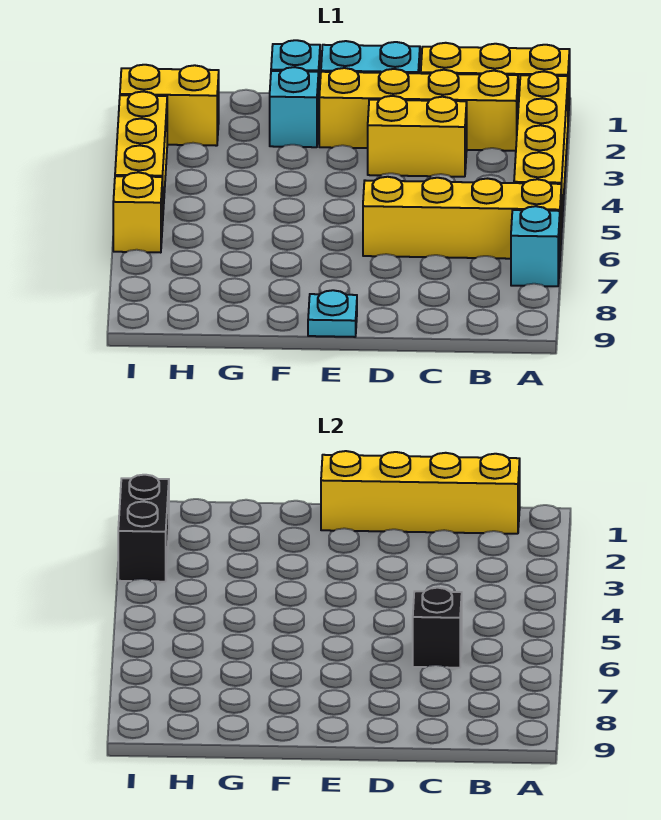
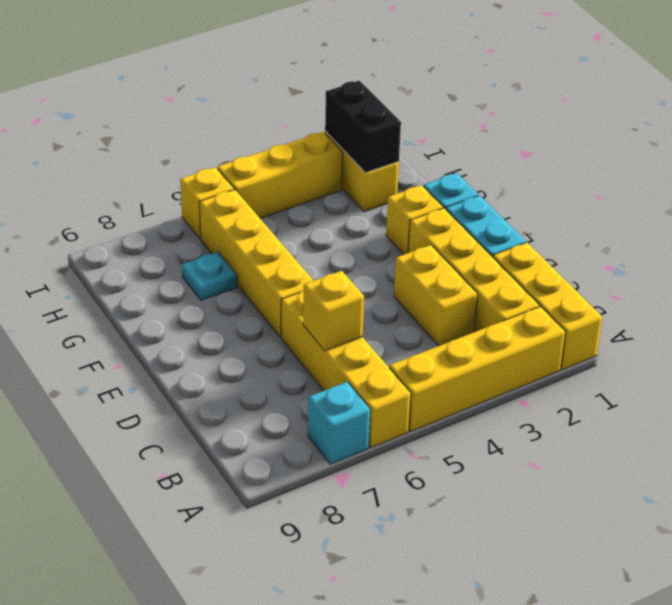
yellow 1x4 brick [321,451,520,534] -> yellow 1x4 brick moved to [199,190,314,337]
black 1x1 brick [413,588,462,668] -> yellow 1x1 brick [303,271,364,351]
cyan 1x1 plate [308,290,357,337] -> cyan 1x1 plate moved to [182,252,237,300]
cyan 1x1 brick [270,67,319,147] -> yellow 1x1 brick [386,185,443,254]
black 1x2 brick [118,475,169,582] -> black 1x2 brick turned to [325,81,401,173]

